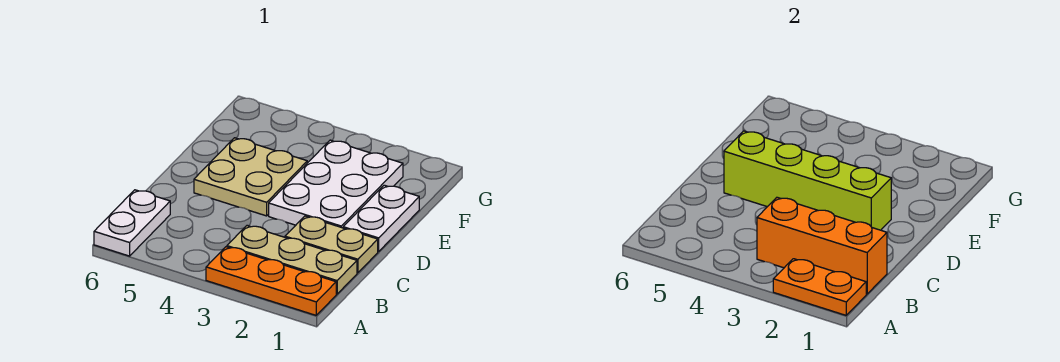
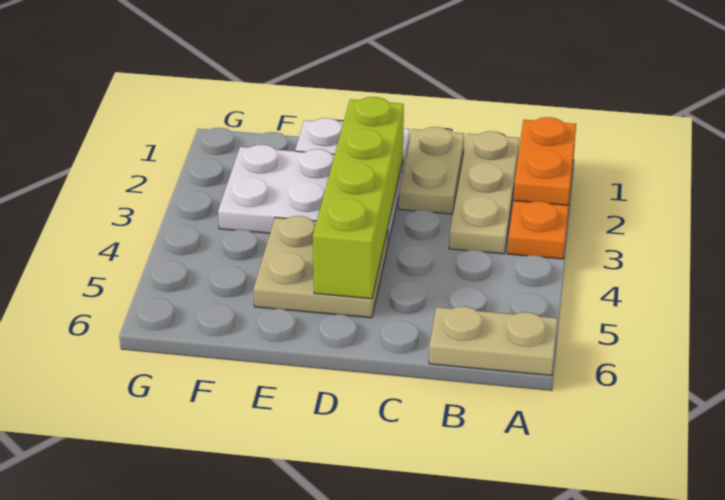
white 1x2 plate [94,190,170,256] -> tan 1x2 plate [429,306,558,376]
orange 1x3 brick [757,197,887,294] -> none

